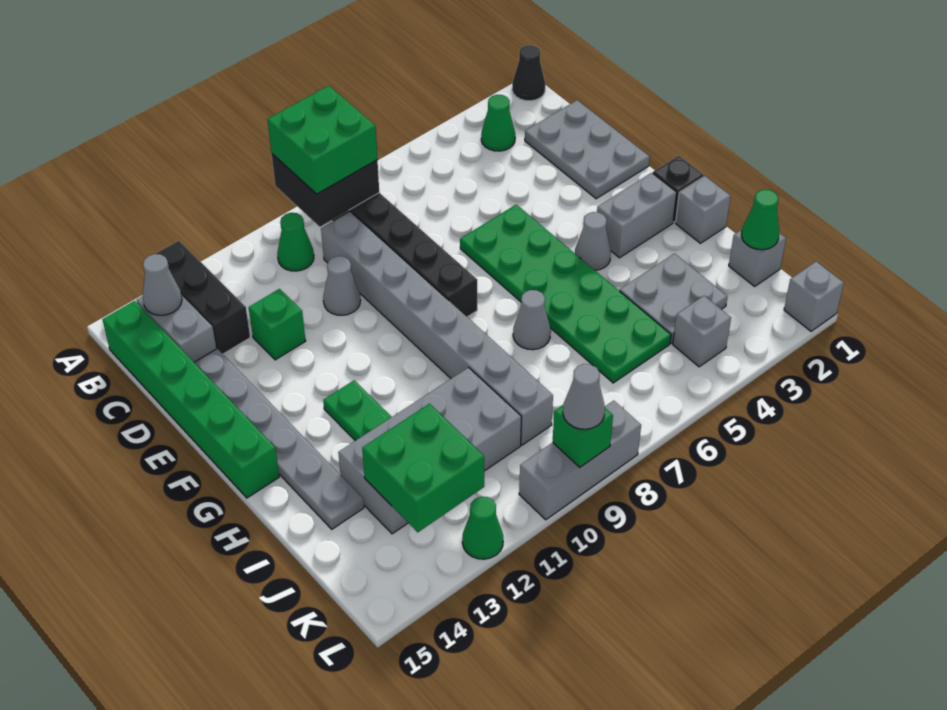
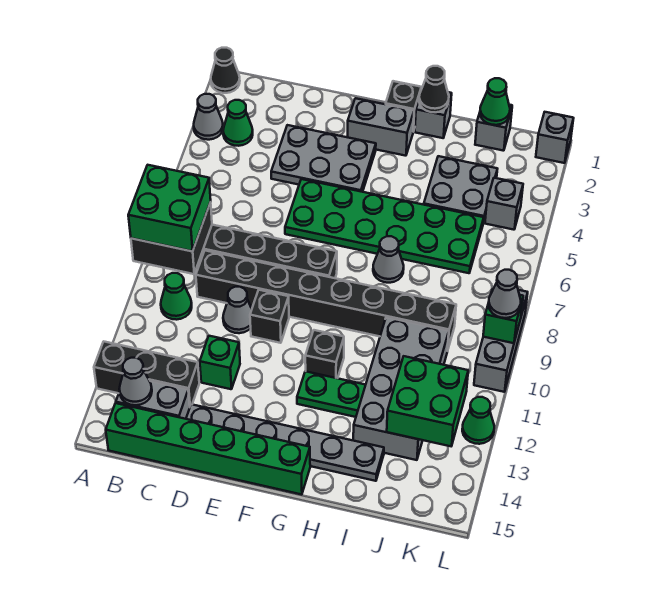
grey 2x3 plate [525,100,649,199] -> grey 2x3 plate moved to [271,125,376,192]
grey 1x8 brick [321,212,553,445] -> black 1x8 brick [196,251,456,351]
none -> black 1x1 brick [250,290,289,343]
grey 1x2 brick [597,173,677,258] -> grey 1x2 brick turned to [348,98,414,156]
grey 1x1 cone [575,212,611,270] -> grey 1x1 cone moved to [194,94,223,140]
none -> black 1x1 brick [305,330,344,378]
none -> black 1x1 cone [419,66,449,112]

